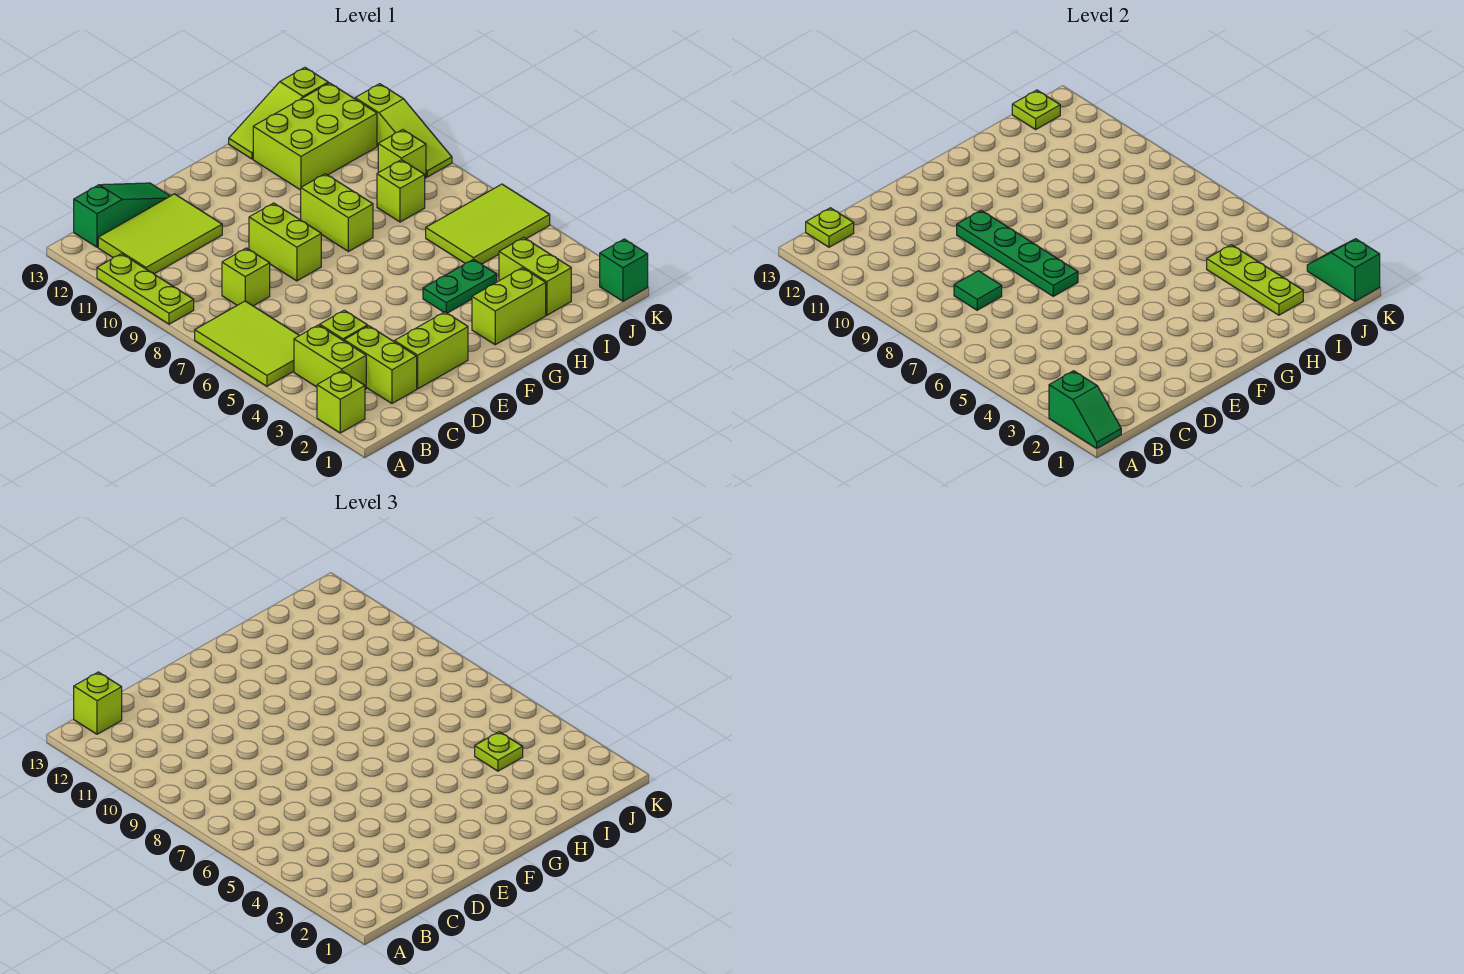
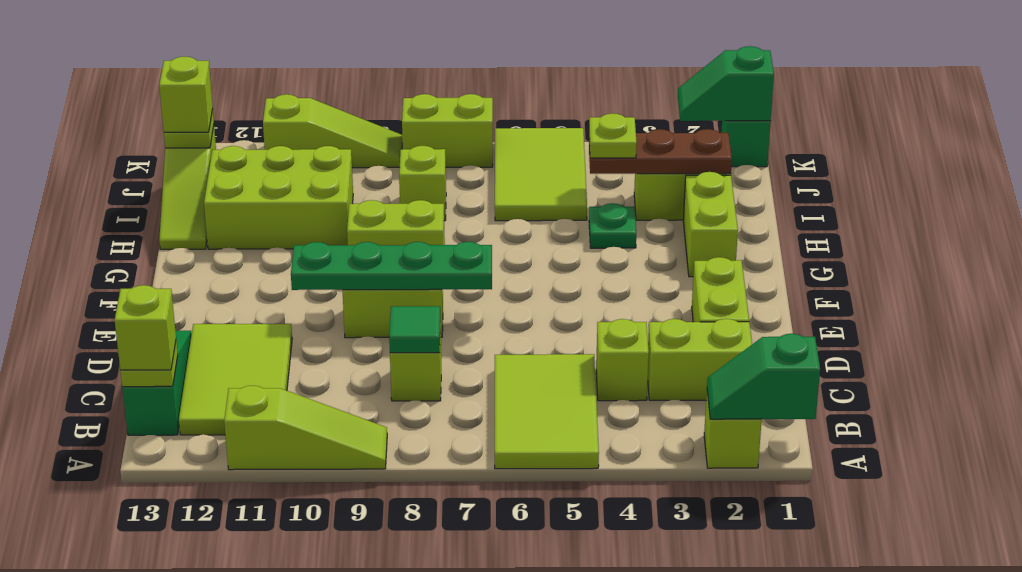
green 1x2 slope [1049,371,1121,448] -> green 1x2 slope turned to [707,334,820,419]
lime 2x3 tile [195,301,300,386] -> lime 2x3 tile turned to [495,354,599,469]
lime 1x3 plate [97,254,194,324] -> lime 1x3 slope [224,386,387,470]
lime 1x2 brick [294,325,366,389] -> lime 1x2 brick moved to [402,94,493,167]
green 1x2 plate [423,259,497,313] -> green 1x1 plate [589,203,636,248]
lime 2x3 brick [253,83,377,190] -> lime 2x3 brick turned to [204,146,353,249]
lime 1x3 plate [1207,245,1303,315] -> brown 1x3 plate [589,129,732,174]
lime 1x1 brick [378,130,426,178] -> lime 1x1 brick moved to [159,57,213,132]

